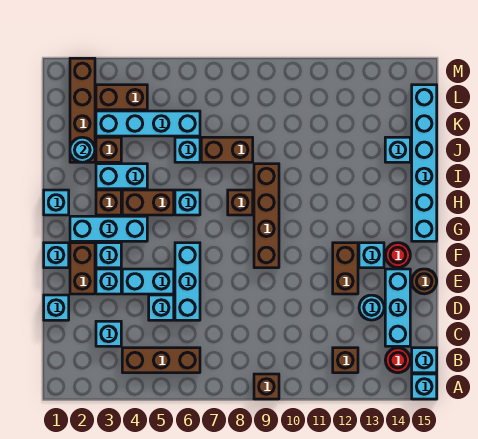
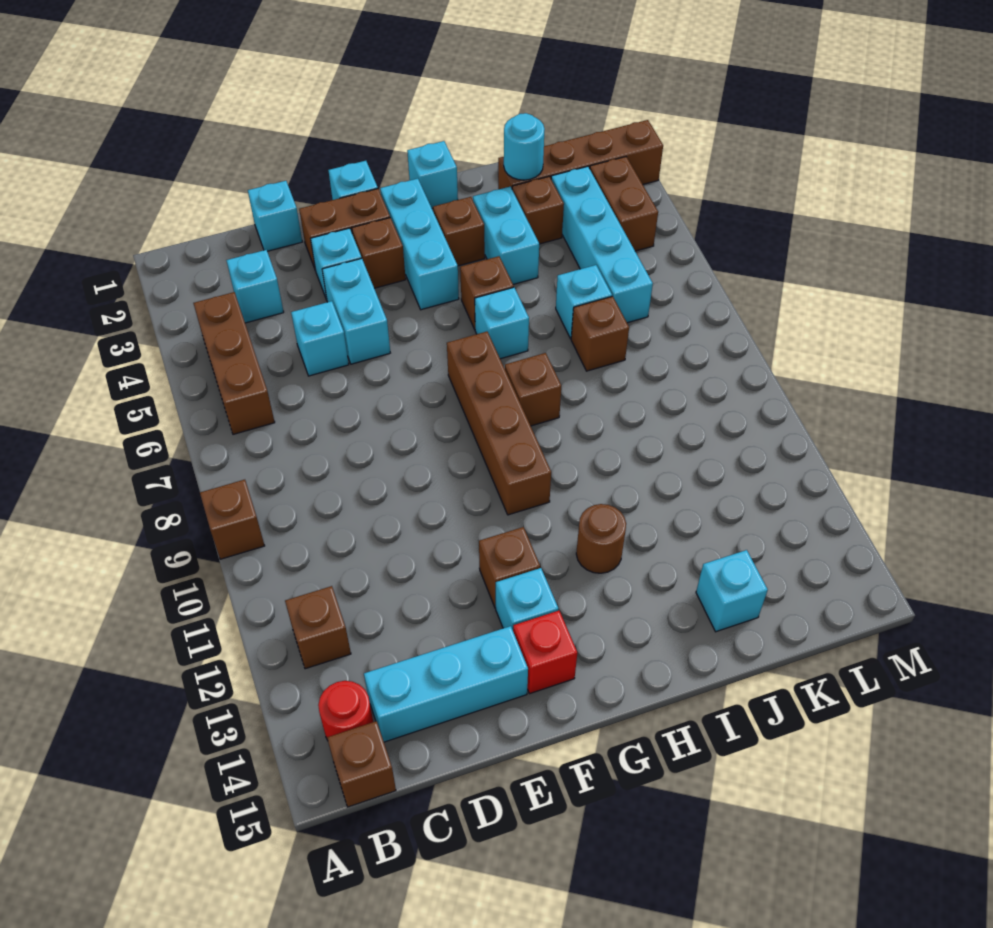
cyan 1x1 brick [412,374,437,399] -> none
cyan 1x1 brick [412,348,437,373] -> brown 1x1 brick [327,721,396,807]
cyan 1x3 brick [175,243,200,320] -> none
cyan 1x1 round brick [359,295,384,320] -> none
brown 1x2 brick [333,243,358,294] -> brown 1x1 brick [479,527,540,608]
brown 1x1 round brick [412,269,437,294] -> brown 1x1 round brick moved to [576,504,626,573]
cyan 1x1 brick [96,243,121,268] -> brown 1x1 brick [352,218,406,288]
brown 1x4 brick [254,164,279,268] -> brown 1x4 brick turned to [447,332,551,515]
red 1x1 round brick [385,243,410,268] -> red 1x1 brick [513,611,577,694]
cyan 1x6 brick [412,85,437,241] -> none
brown 1x2 brick [122,190,174,215] -> brown 1x1 brick [460,256,514,329]
brown 1x2 brick [201,137,253,162] -> brown 1x1 brick [571,296,629,371]

